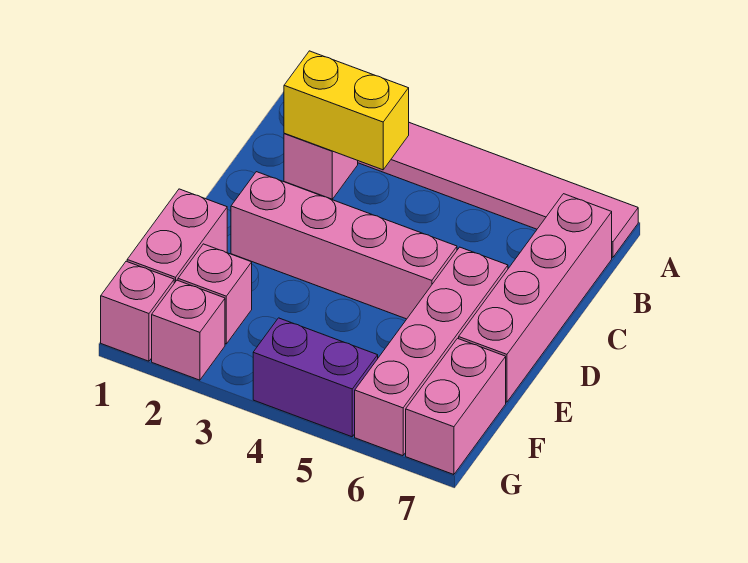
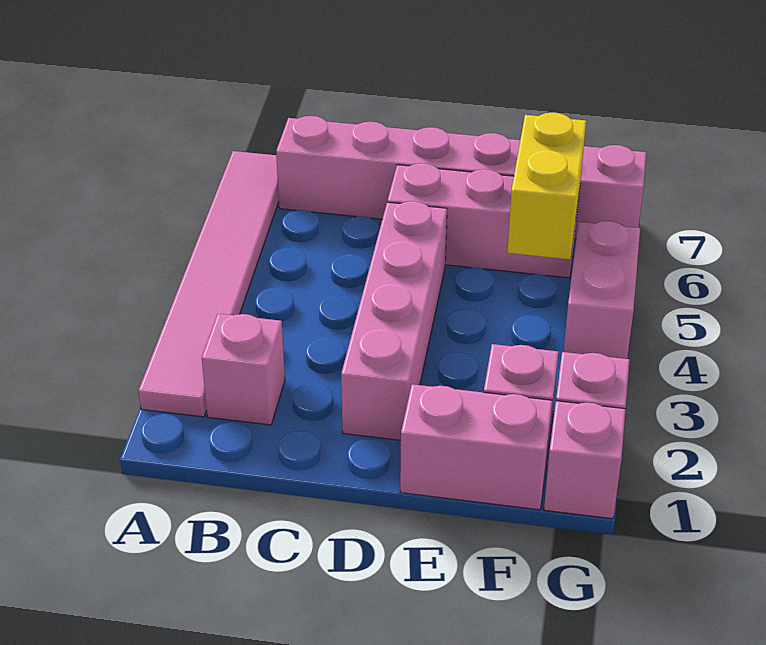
yellow 1x2 brick [284,51,409,170] -> yellow 1x2 brick moved to [507,113,586,259]
pink 1x4 brick [355,247,508,456] -> pink 1x3 brick [387,163,580,278]
purple 1x2 brick [253,318,378,437] -> pink 1x2 brick [563,221,640,359]

